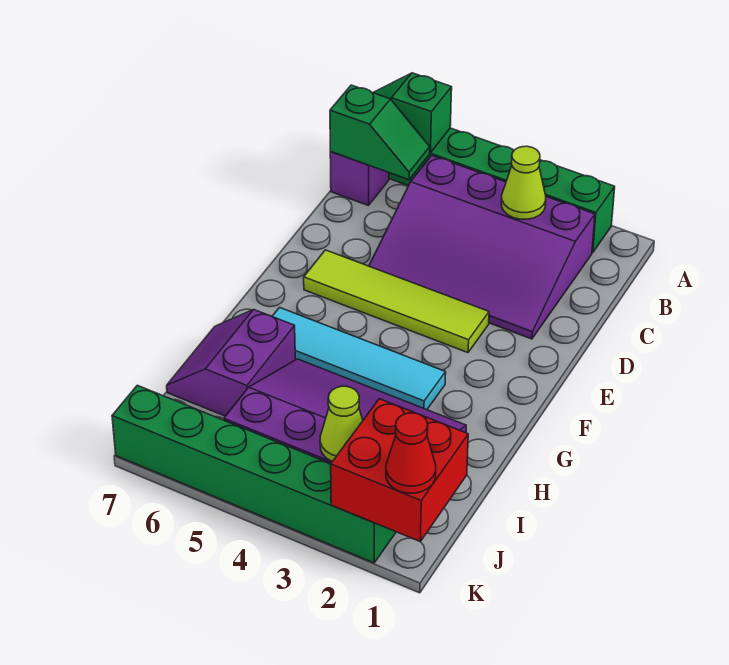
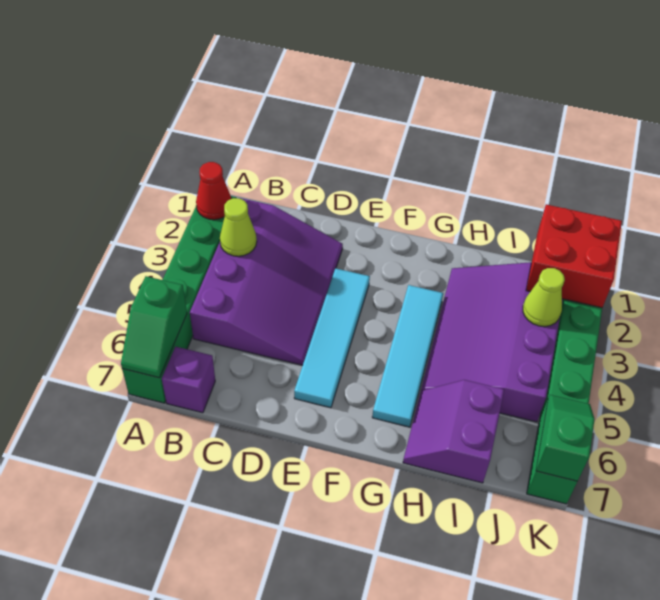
green 1x2 slope [330,85,430,180] -> green 1x2 slope moved to [536,395,595,481]
lime 1x4 tile [304,250,489,353] -> cyan 1x4 tile [294,268,370,408]
purple 2x2 slope [167,309,295,416] -> purple 2x2 slope turned to [403,380,504,483]
red 1x1 cone [386,413,436,493] -> red 1x1 cone moved to [196,162,231,220]

